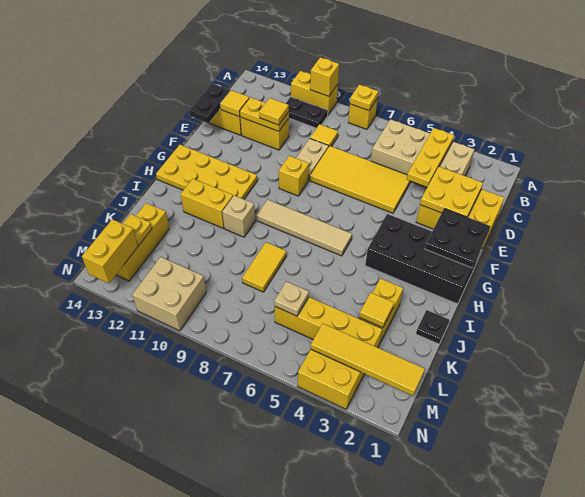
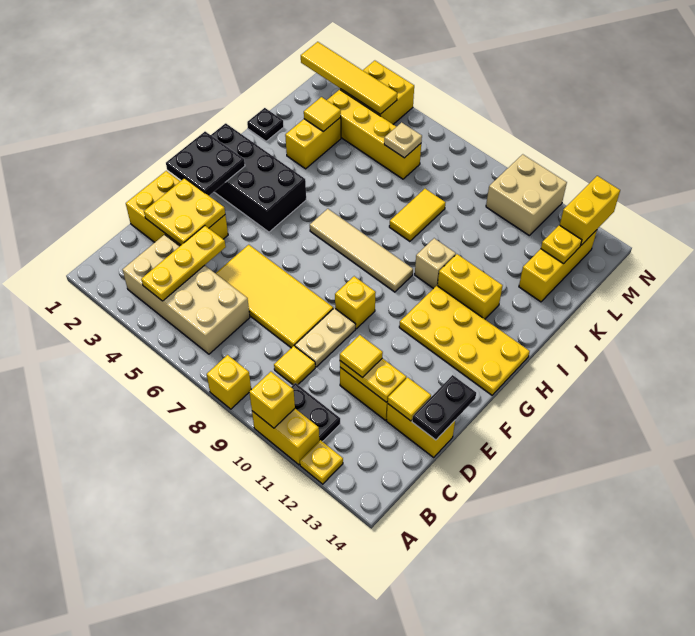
yellow 1x1 plate [350,85,378,111] -> yellow 1x1 plate moved to [300,440,343,484]

